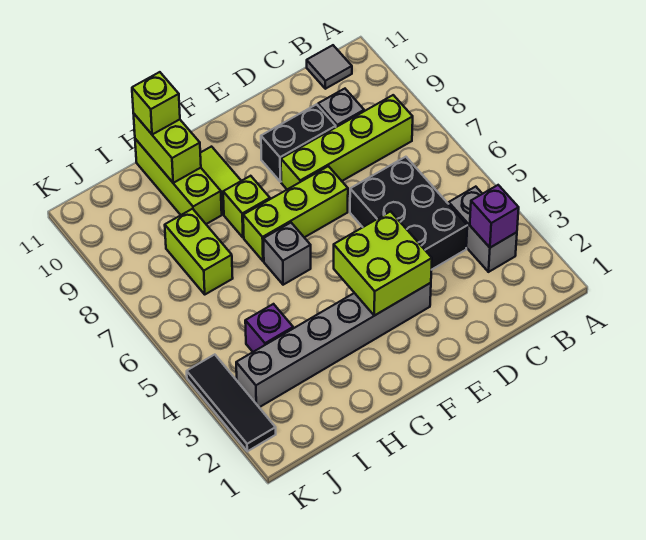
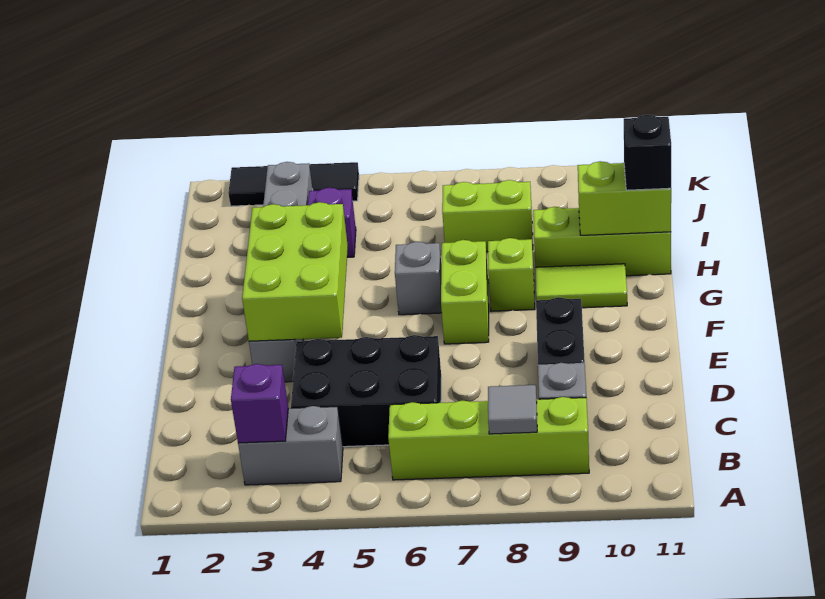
lime 1x4 brick [281,95,413,189] -> lime 1x4 brick turned to [388,397,589,480]
grey 1x1 tile [307,45,352,89] -> grey 1x1 tile moved to [488,385,537,434]
lime 2x2 brick [334,211,432,316] -> lime 2x3 brick [242,202,348,341]
lime 1x3 brick [243,166,348,261] -> lime 1x2 brick [441,240,489,344]
lime 1x1 brick [132,72,180,135] -> black 1x1 brick [624,115,671,190]

